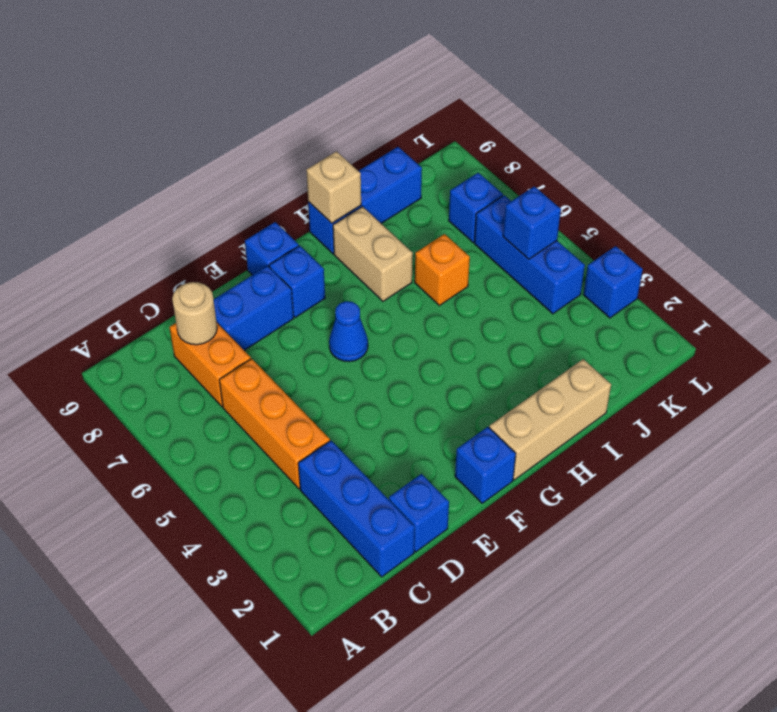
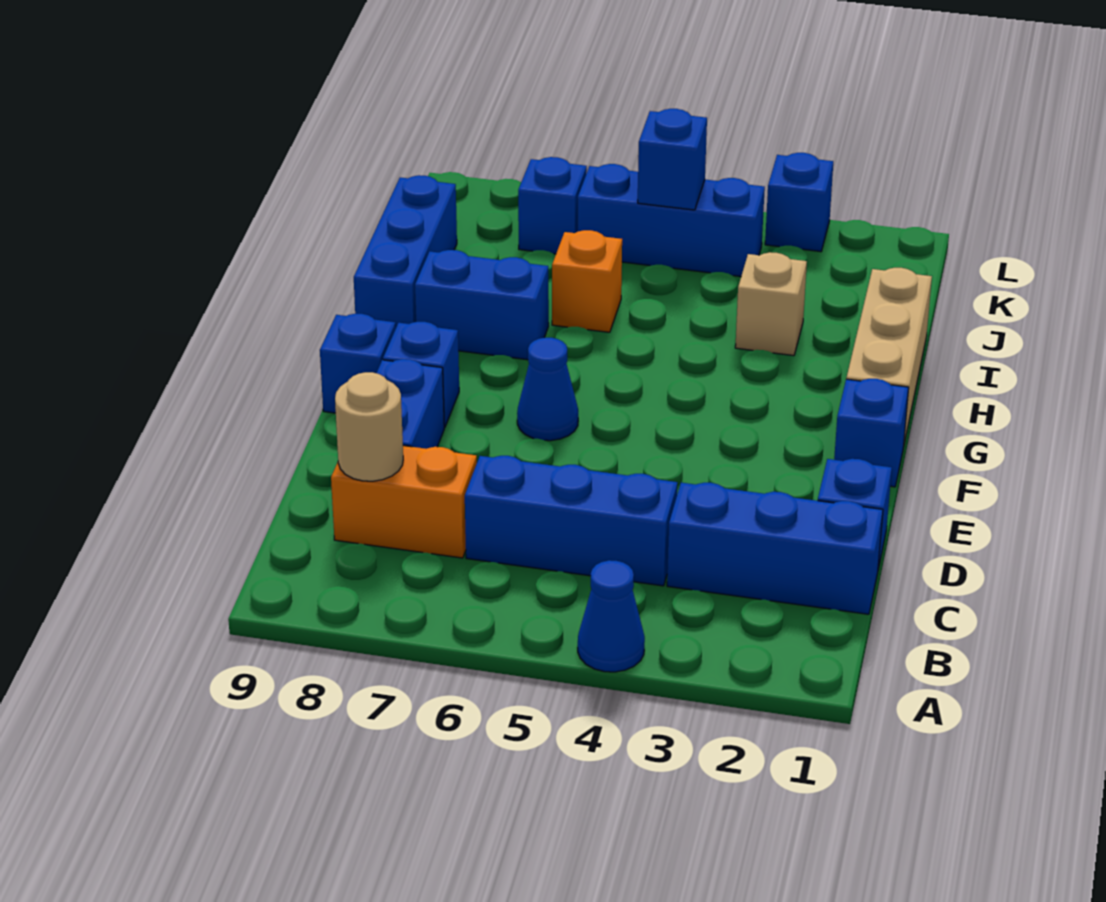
none -> blue 1x1 cone [578,560,645,672]
orange 1x3 brick [219,359,330,489] -> blue 1x3 brick [465,456,678,586]
tan 1x2 brick [333,207,413,301] -> blue 1x2 brick [415,250,549,360]
tan 1x1 brick [306,151,361,223] -> tan 1x1 brick moved to [735,252,807,356]

